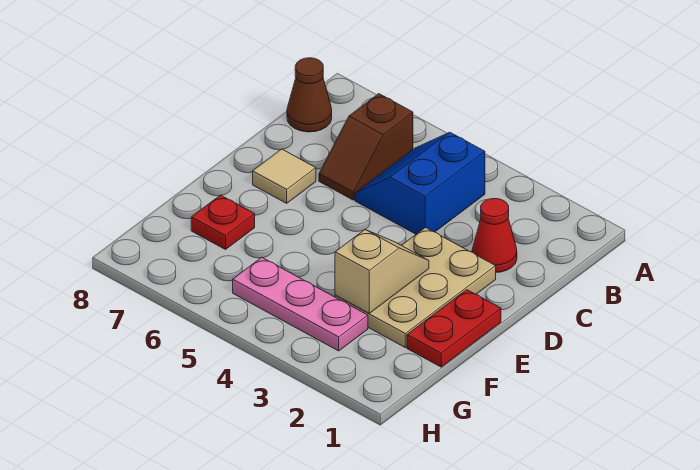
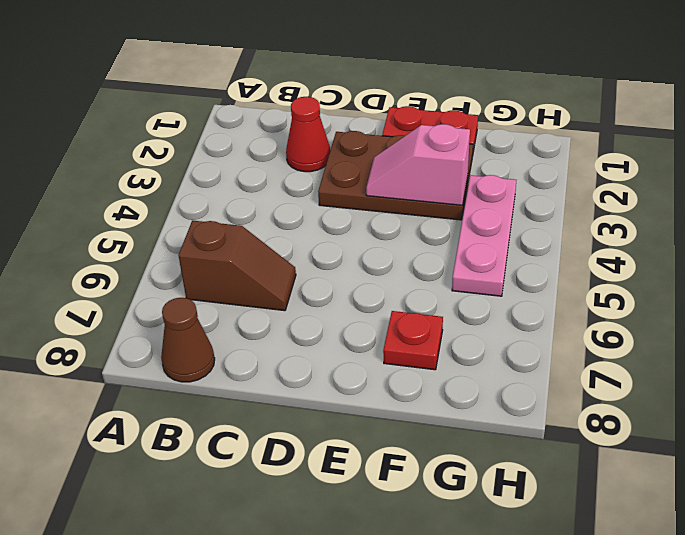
blue 2x2 slope [355,132,485,234] -> none
tan 2x3 plate [335,227,496,347] -> brown 2x3 plate [318,131,473,220]
tan 1x1 tile [253,149,316,203] -> none
tan 1x2 slope [335,230,429,313] -> pink 1x2 slope [366,124,470,205]

